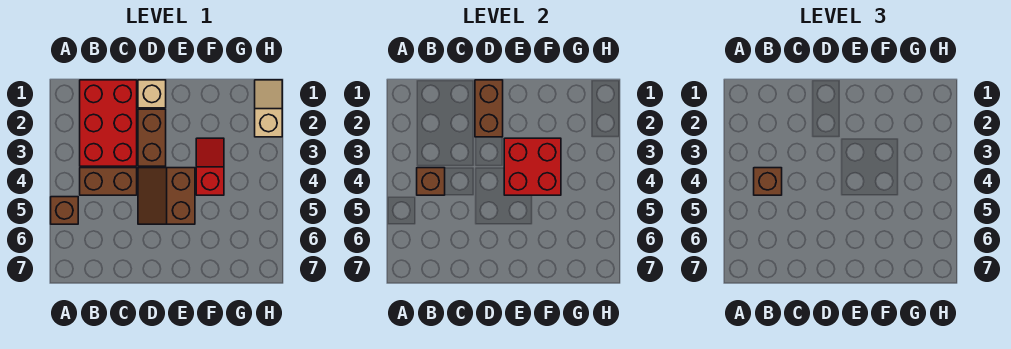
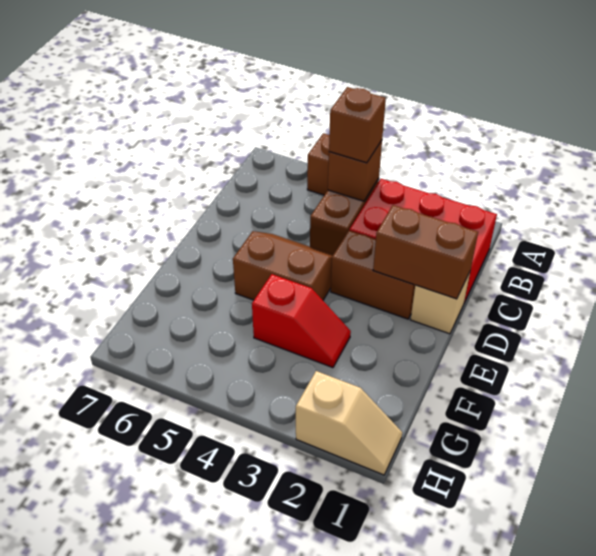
red 2x2 brick [504,138,561,195] -> none

